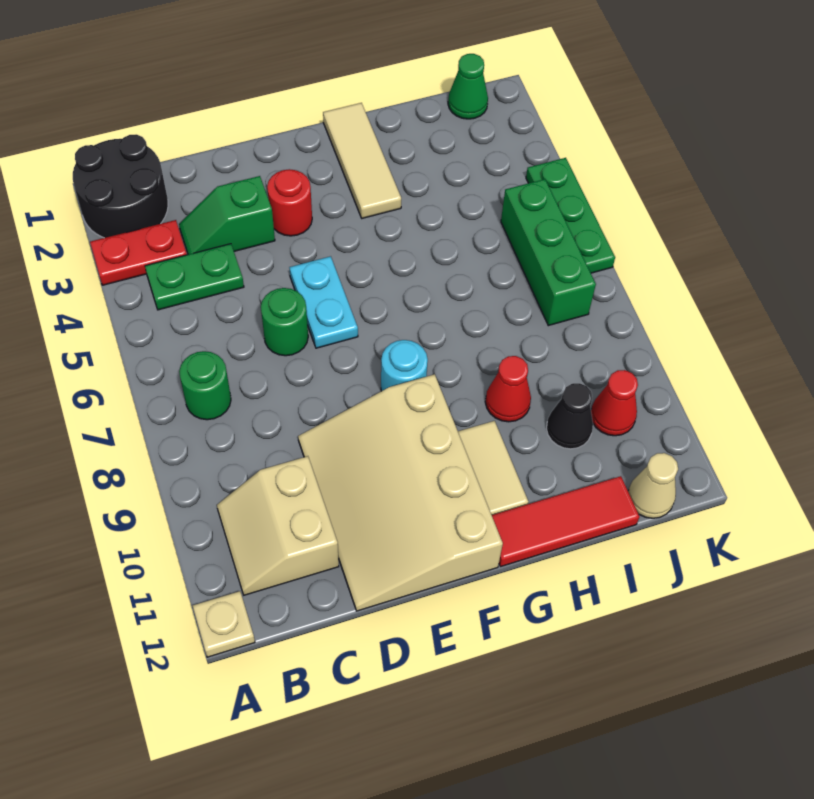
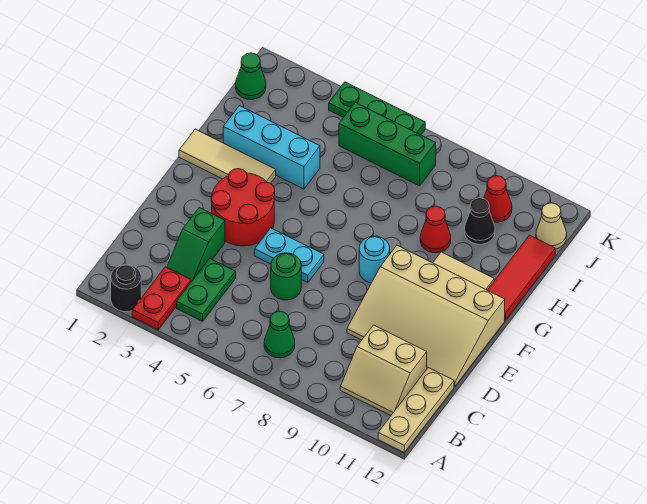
black 2x2 round brick [73,134,168,238] -> black 1x1 round brick [111,265,141,312]
tan 1x1 plate [193,591,255,657] -> tan 1x3 plate [378,368,454,452]
green 1x1 round brick [179,351,231,420] -> green 1x1 cone [264,311,295,358]
red 1x1 round brick [267,169,312,236] -> red 2x2 round brick [211,169,275,246]
none -> cyan 1x3 brick [223,106,320,189]

